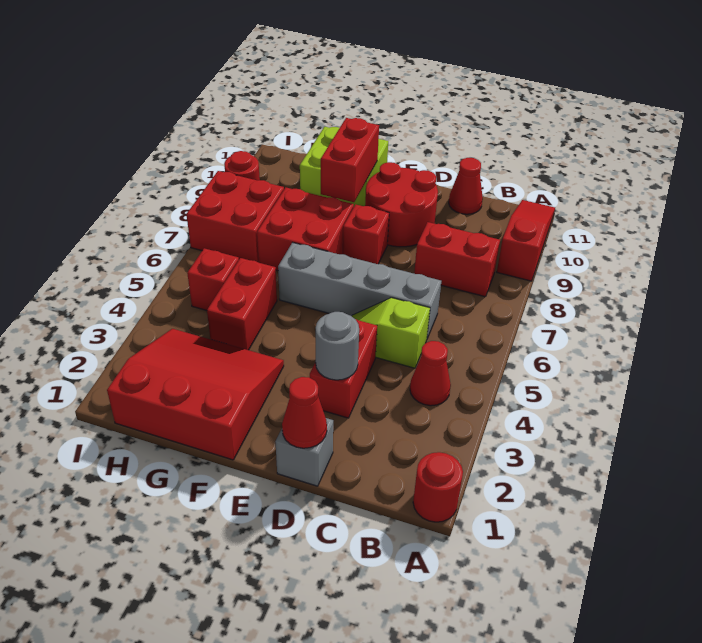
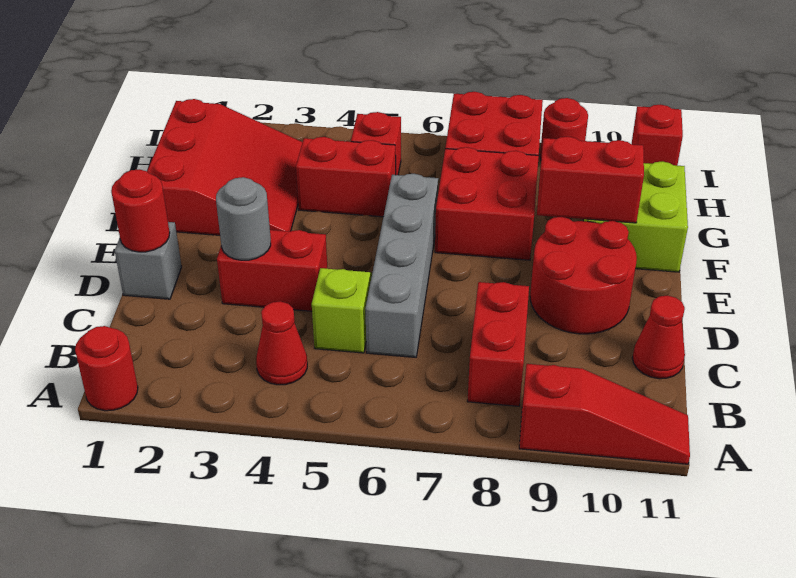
red 1x1 cone [282,377,327,448] -> red 1x1 round brick [111,169,170,252]
red 1x1 brick [343,204,389,264] -> red 1x1 brick moved to [632,105,683,166]

